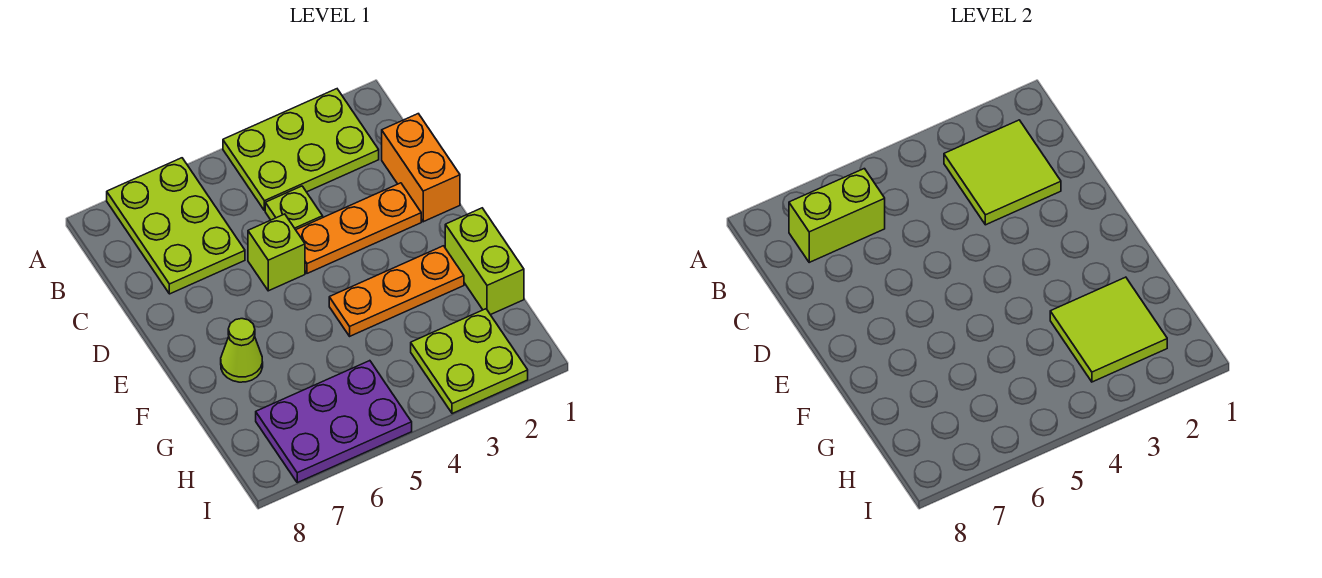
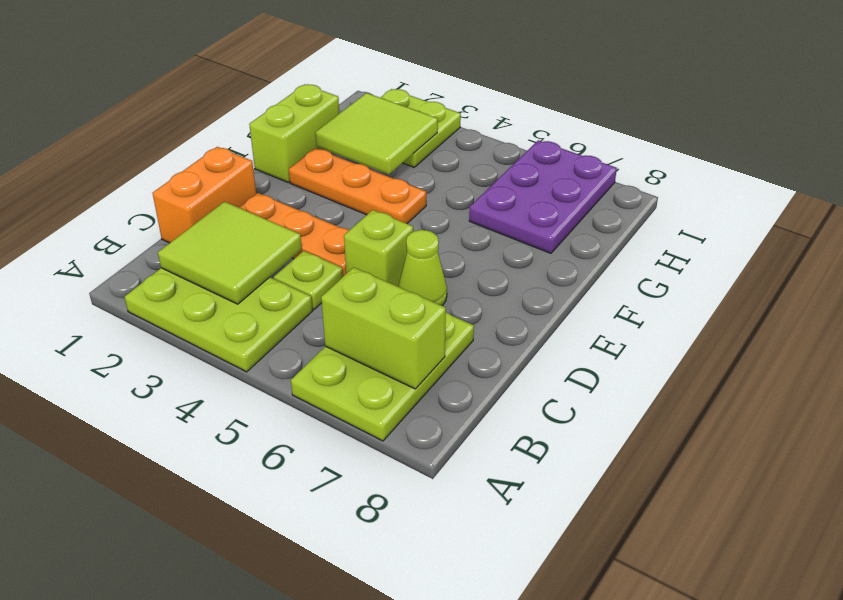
lime 1x1 cone [221,319,263,382] -> lime 1x1 cone moved to [398,230,447,306]
purple 2x3 plate [256,361,412,483] -> purple 2x3 plate turned to [469,140,617,253]

